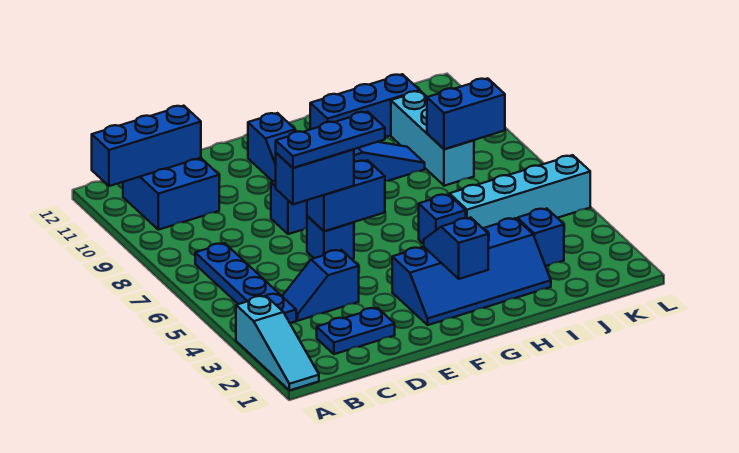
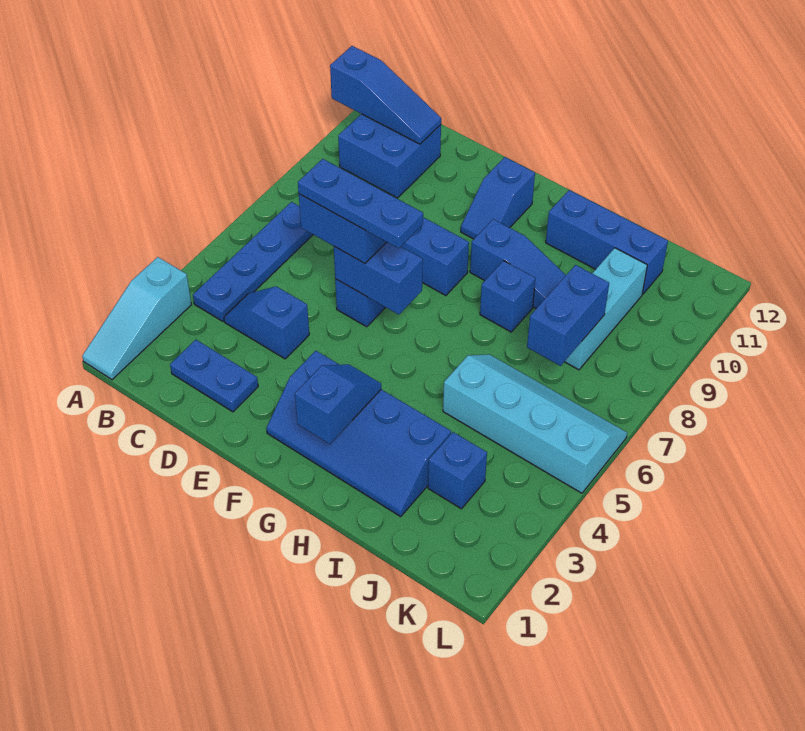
blue 1x3 brick [92,106,201,186] -> blue 1x3 slope [330,46,441,144]
blue 1x1 brick [419,194,466,244] -> blue 1x1 brick moved to [480,261,535,332]
blue 1x2 brick [427,78,505,149] -> blue 1x2 brick turned to [527,265,609,366]

